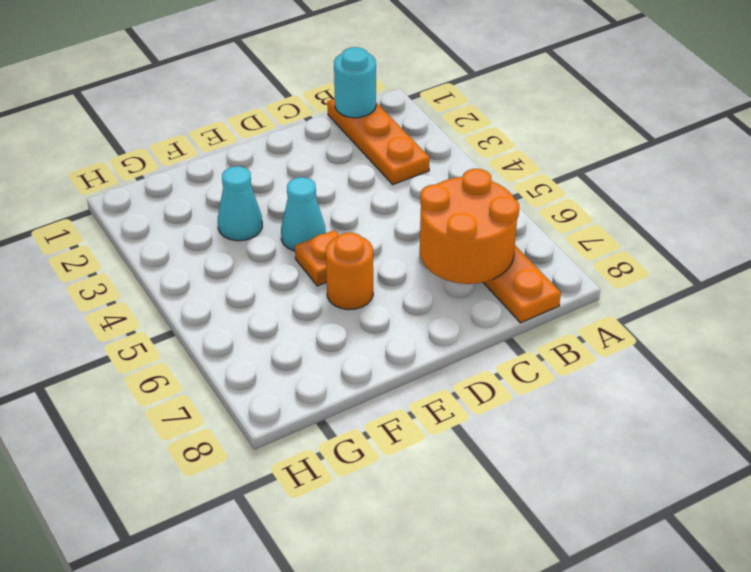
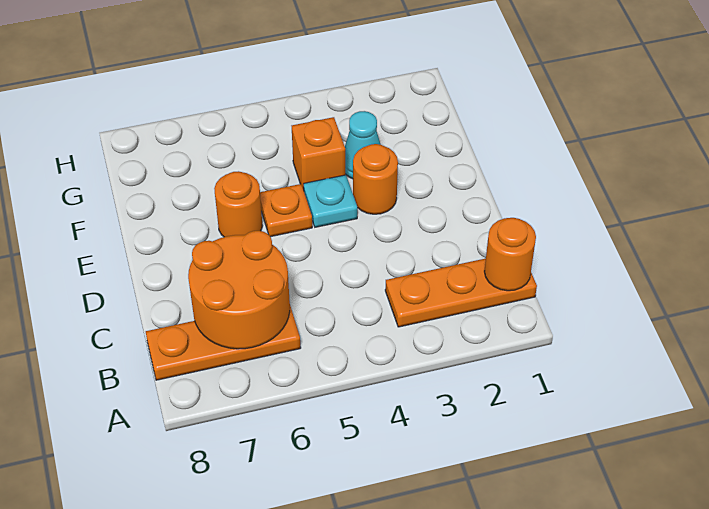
cyan 1x1 round brick [334,47,376,118] -> orange 1x1 round brick [484,218,536,291]
none -> orange 1x1 round brick [353,144,398,214]
cyan 1x1 cone [281,177,326,251] -> cyan 1x1 plate [304,175,357,227]
none -> orange 1x1 brick [292,117,345,190]

